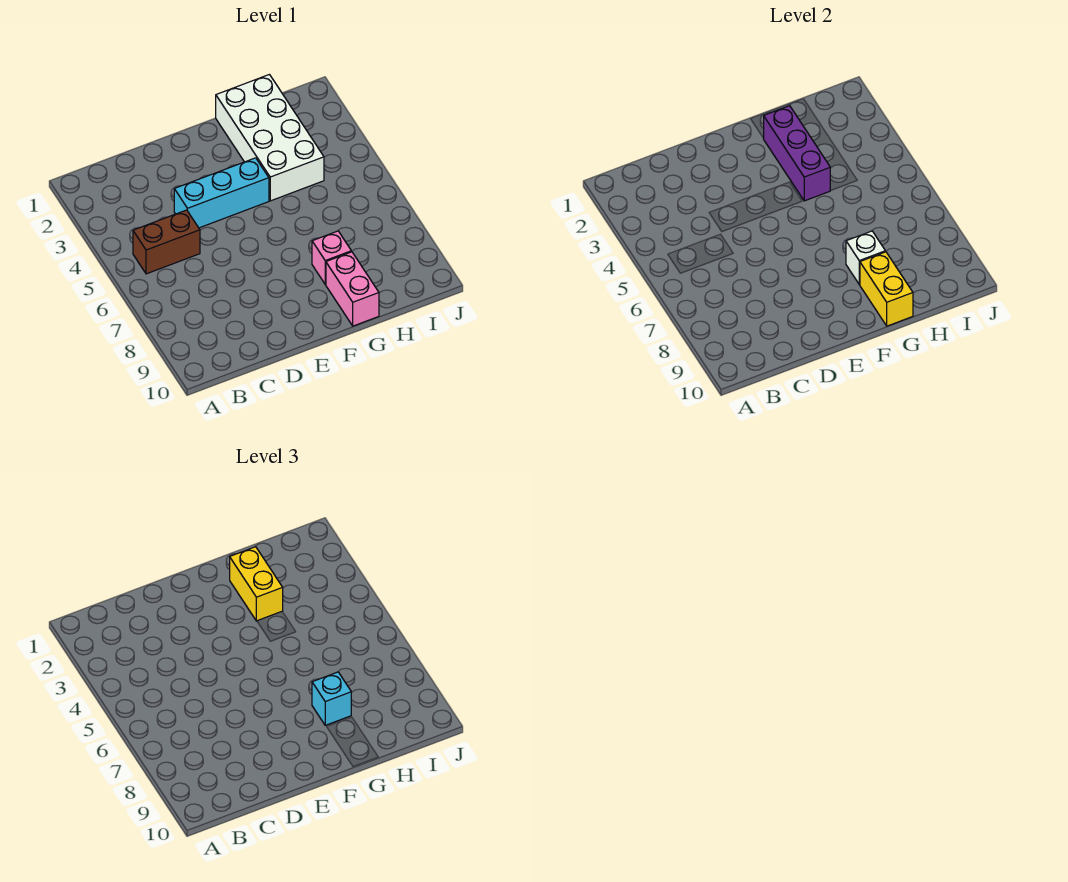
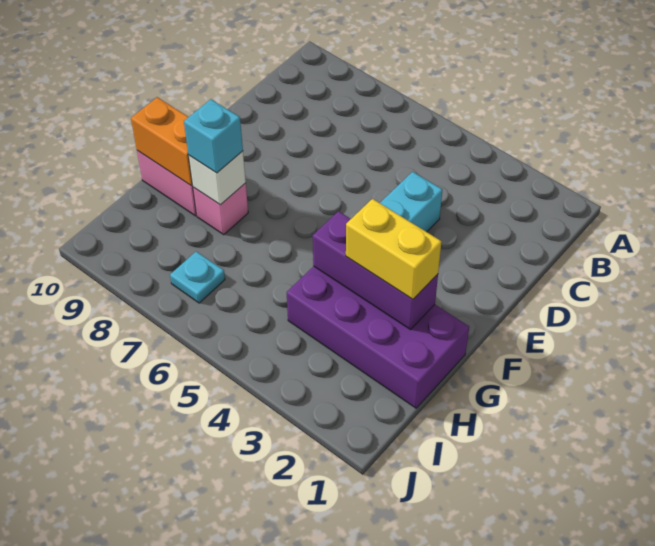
brown 1x2 brick [133,210,200,274] -> none
white 2x4 brick [216,75,324,201] -> purple 2x4 brick [287,266,469,408]
yellow 1x2 brick [860,252,913,326] -> orange 1x2 brick [131,97,192,186]
none -> cyan 1x1 plate [170,252,225,303]

